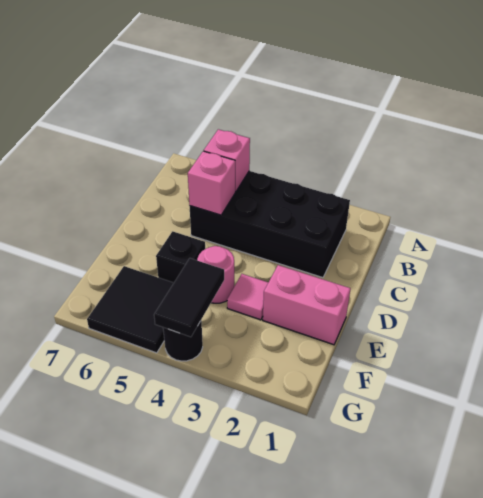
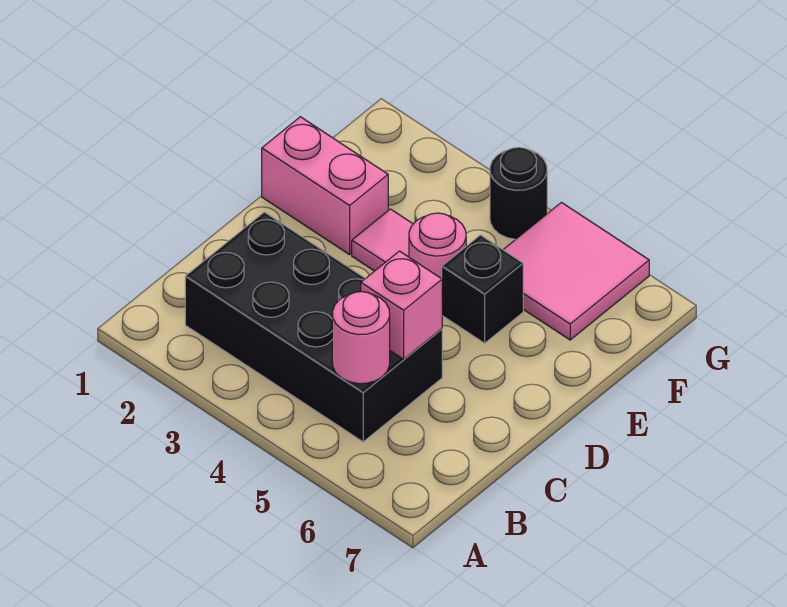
pink 1x1 brick [204,129,250,192] -> pink 1x1 round brick [332,292,390,384]
black 1x2 tile [154,258,224,337] -> none
black 2x2 tile [87,266,174,353] -> pink 2x2 tile [503,202,649,340]

